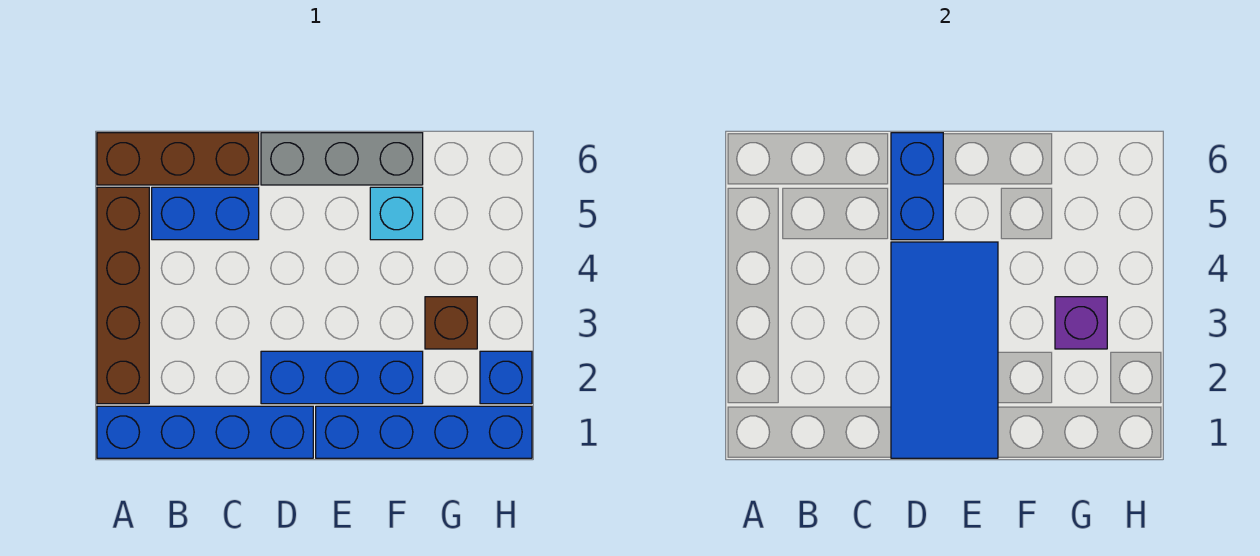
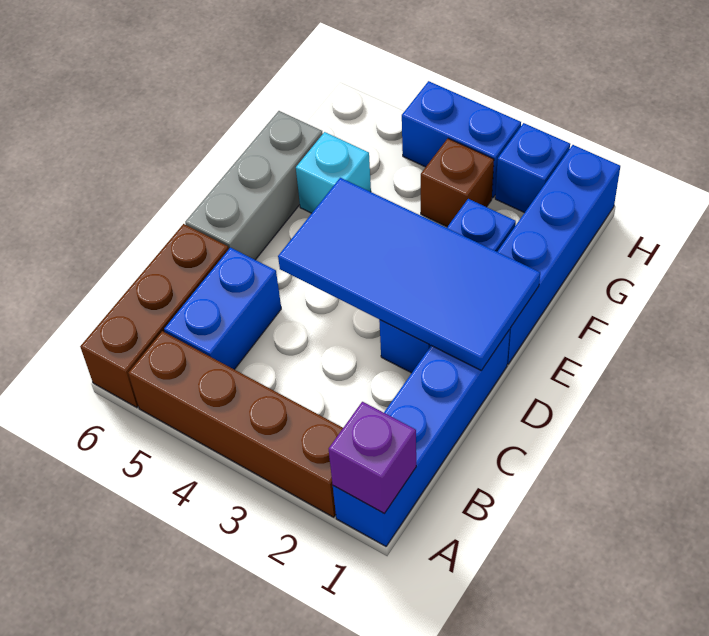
blue 1x2 brick [891,133,943,240] -> blue 1x2 brick moved to [402,81,521,198]
purple 1x1 brick [1055,297,1107,349] -> purple 1x1 brick moved to [329,402,416,513]

